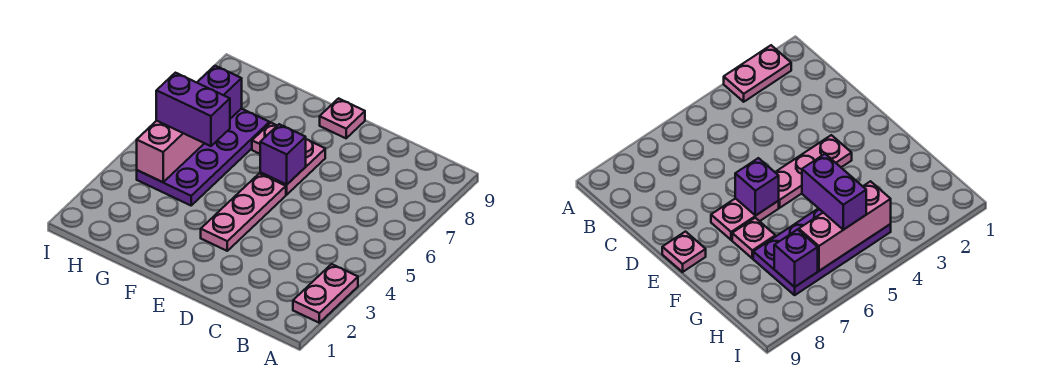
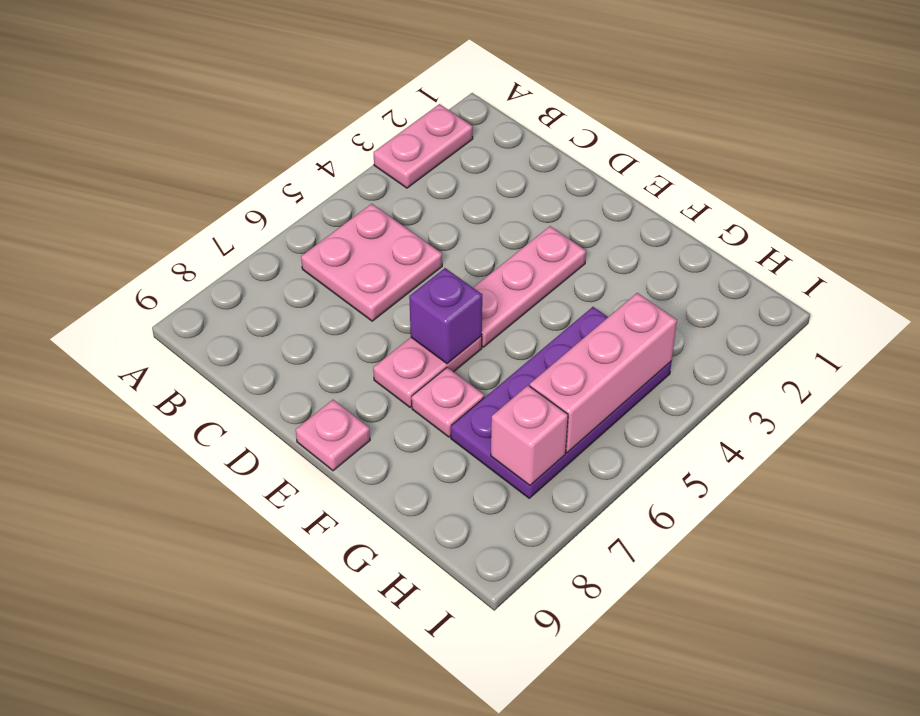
none -> pink 2x2 plate [301,204,442,321]
purple 1x2 brick [156,73,230,146] -> none
purple 1x1 brick [197,66,242,119] -> pink 1x1 brick [491,386,568,485]

